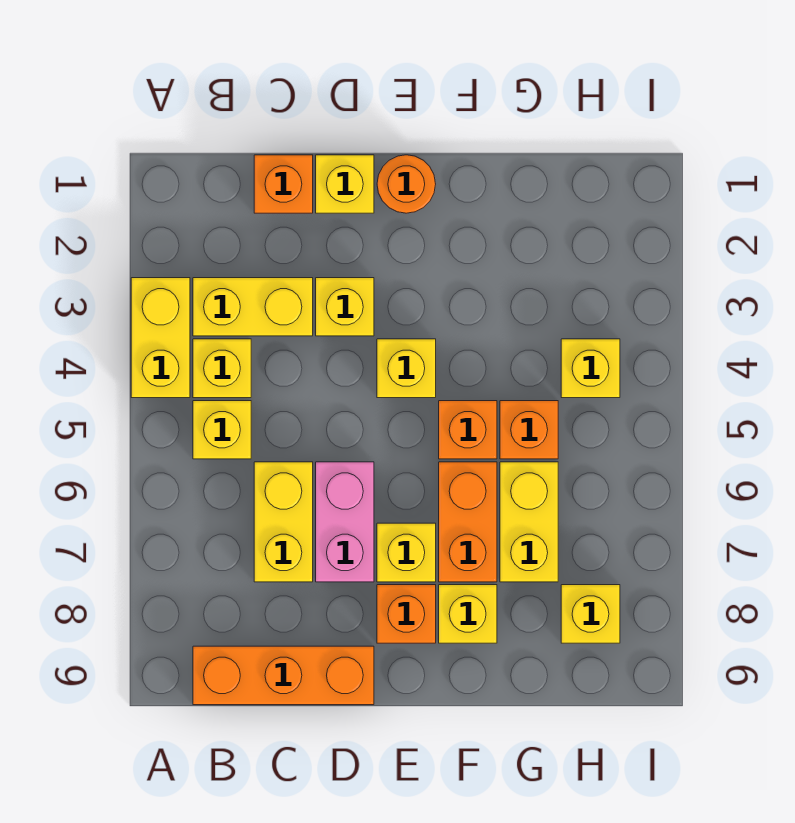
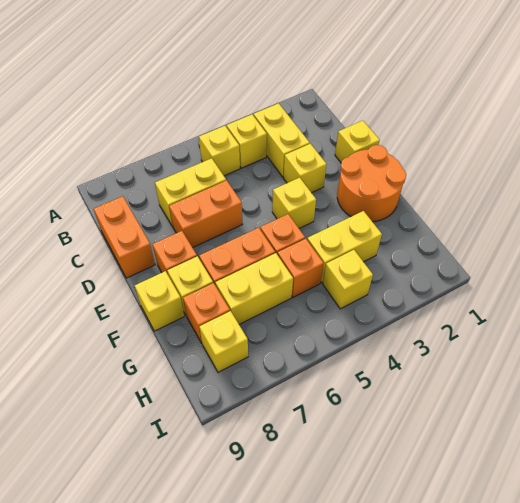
yellow 1x2 brick [131,278,190,398] -> yellow 1x2 brick moved to [307,211,382,283]
orange 1x3 brick [193,646,374,705] -> orange 1x2 brick [94,196,155,278]
orange 1x1 brick [254,155,313,213] -> orange 1x1 brick moved to [183,283,230,343]
pink 1x2 brick [316,462,374,582] -> orange 1x2 brick [169,180,243,248]
orange 1x1 round brick [377,155,436,213] -> orange 2x2 round brick [337,145,406,222]
yellow 1x1 brick [377,523,436,582] -> yellow 1x1 brick moved to [135,271,184,331]

